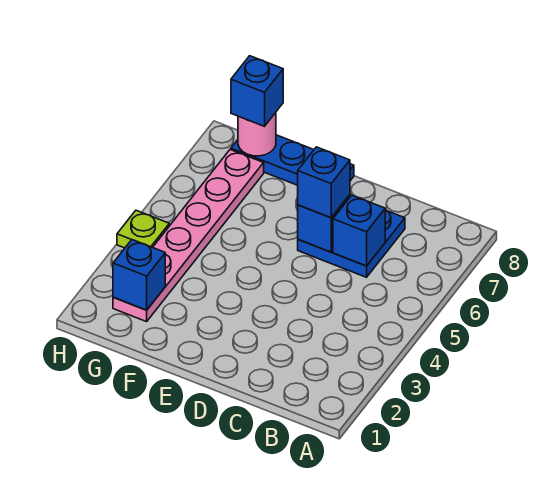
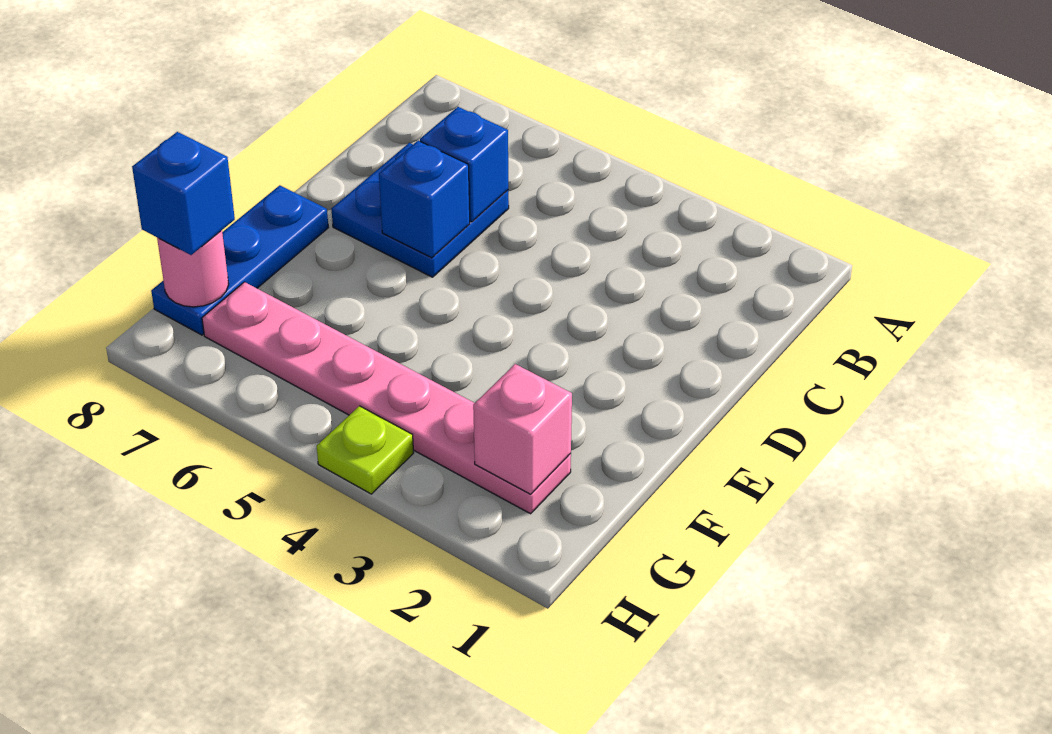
blue 1x1 brick [298,147,350,218] -> none
blue 1x1 brick [113,240,165,310] -> pink 1x1 brick [473,364,572,494]

